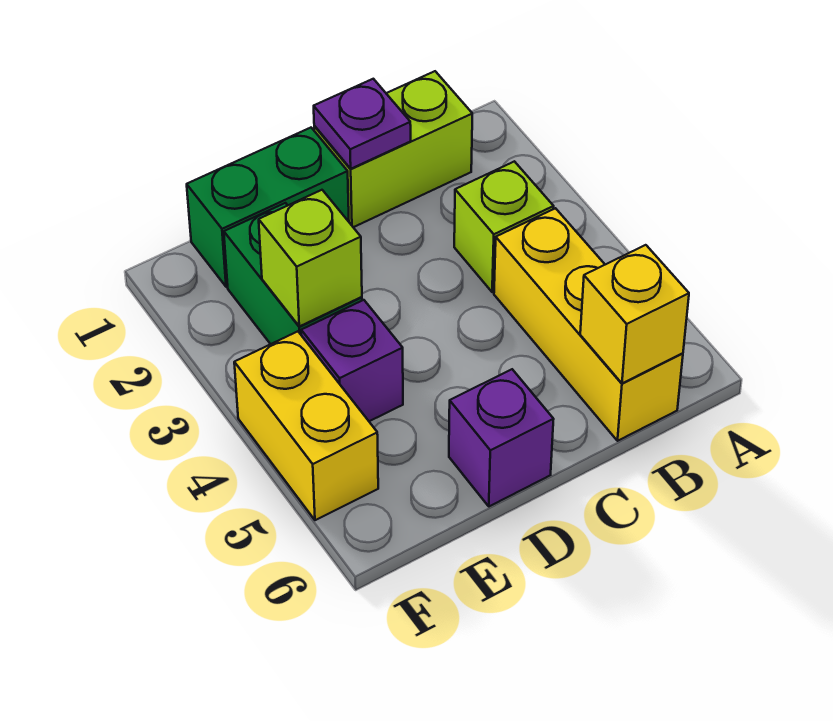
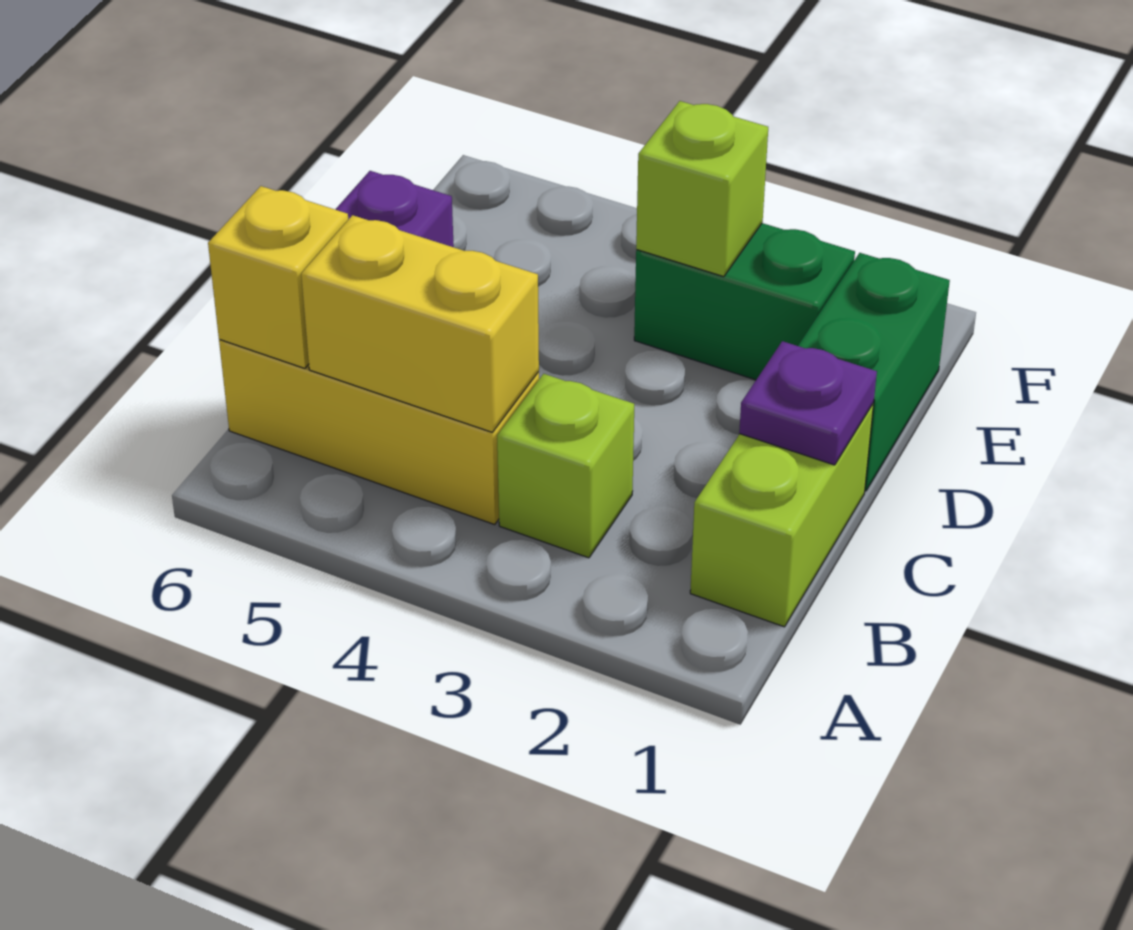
purple 1x1 brick [301,300,403,421] -> none
yellow 1x2 brick [234,331,378,520] -> yellow 1x2 brick moved to [301,215,539,432]

